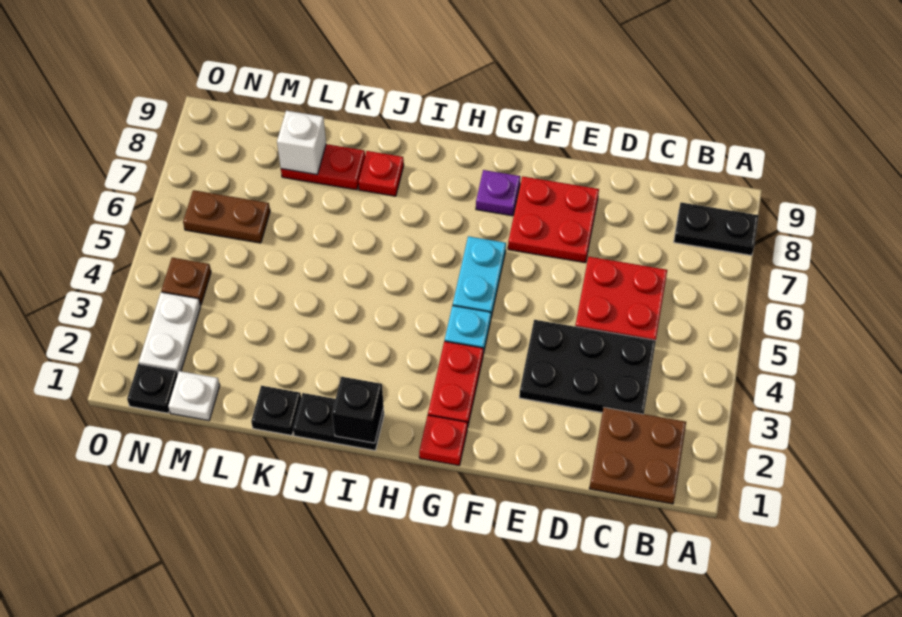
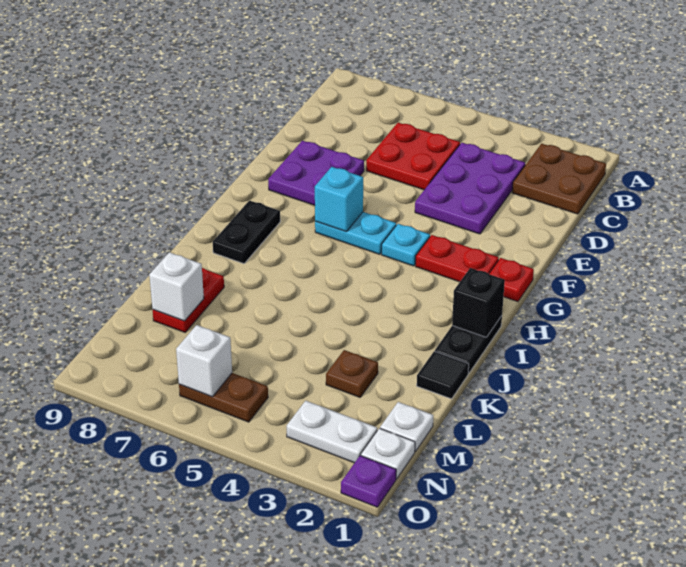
black 1x2 plate [674,202,759,255] -> black 1x2 plate moved to [213,200,280,264]
black 2x3 plate [519,320,656,414] -> purple 2x3 plate [415,143,525,234]
red 2x2 plate [508,176,599,263] -> purple 2x2 plate [268,141,364,205]
none -> cyan 1x1 brick [315,167,363,232]
purple 1x1 plate [476,170,520,216] -> purple 1x1 plate moved to [341,456,396,507]
red 1x1 plate [358,151,404,196] -> none
black 1x1 plate [251,386,301,435] -> black 1x1 tile [417,351,469,399]
brown 1x2 plate [183,190,270,243] -> brown 1x2 plate turned to [179,373,268,422]
black 1x1 plate [127,364,178,413] -> white 1x1 plate [361,428,415,479]
brown 1x1 plate [161,258,211,305] -> brown 1x1 plate moved to [326,350,378,397]
none -> white 1x1 brick [176,325,232,397]

